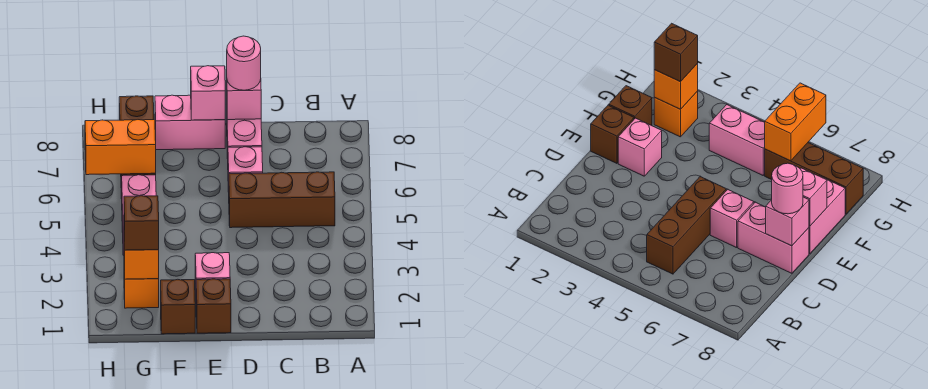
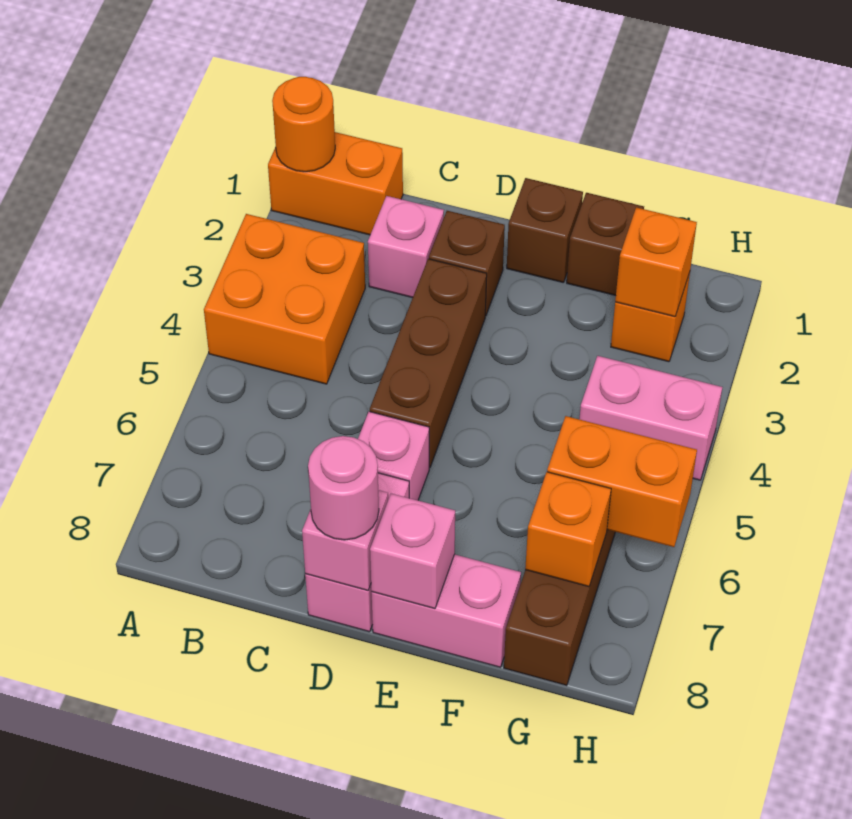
none -> orange 1x2 brick [268,132,403,235]
none -> orange 1x1 round brick [272,77,335,172]
none -> orange 2x2 brick [204,214,365,384]
brown 1x3 brick [229,172,335,228] -> brown 1x3 brick turned to [370,259,487,468]
pink 1x1 brick [195,253,230,284] -> pink 1x1 brick moved to [368,196,444,298]
brown 1x1 brick [124,196,159,250] -> brown 1x1 brick moved to [429,211,505,316]
pink 1x2 brick [122,175,156,255] -> pink 1x2 brick turned to [579,356,722,480]
none -> orange 1x1 brick [525,472,611,586]

